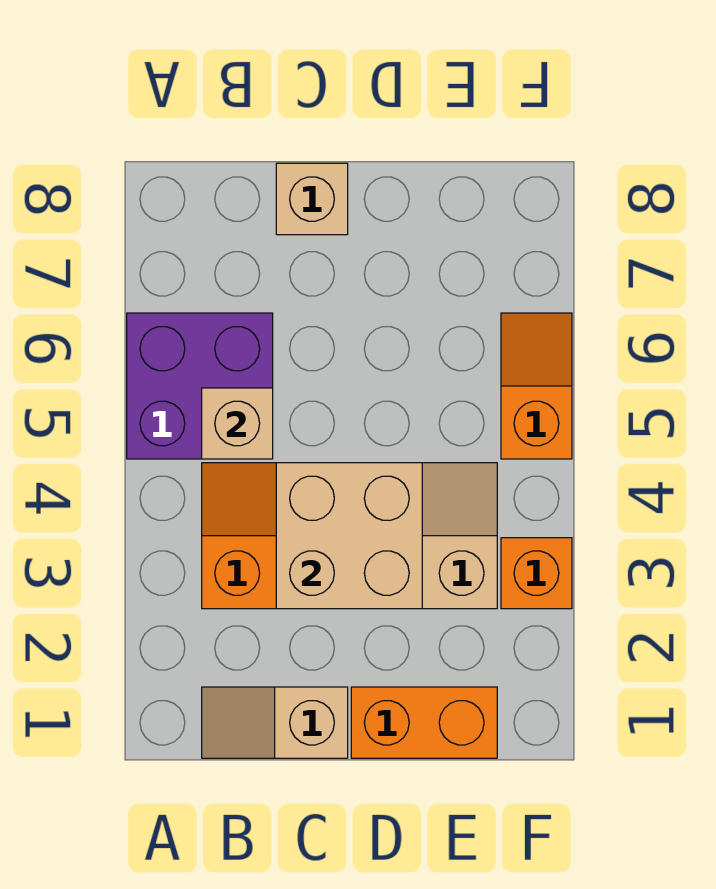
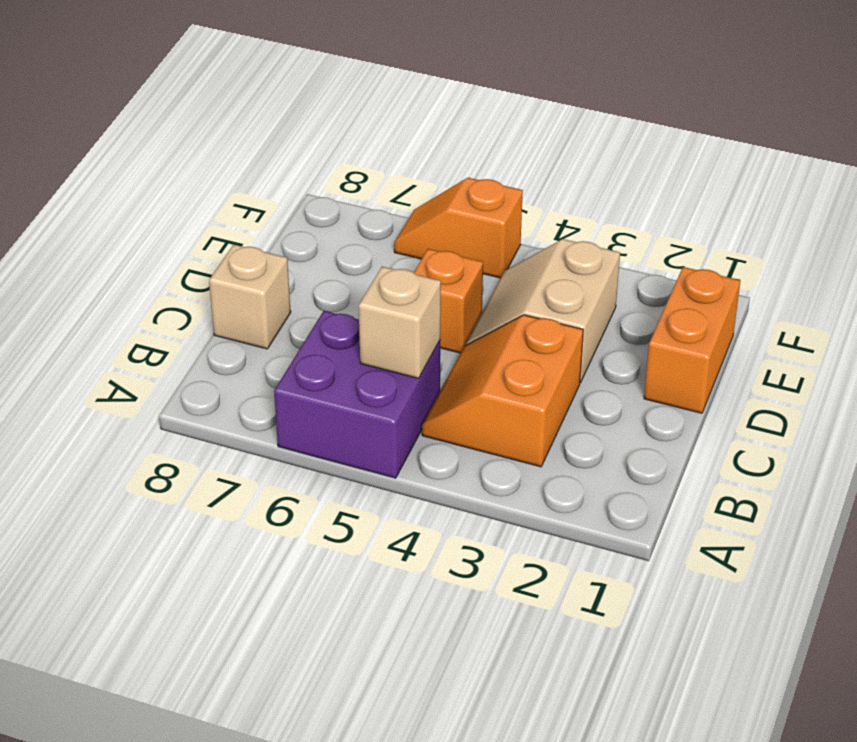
tan 1x2 slope [202,687,348,758] -> none
tan 2x2 brick [276,463,422,609] -> none
orange 1x1 brick [501,538,572,609] -> orange 1x1 brick moved to [414,249,483,353]

